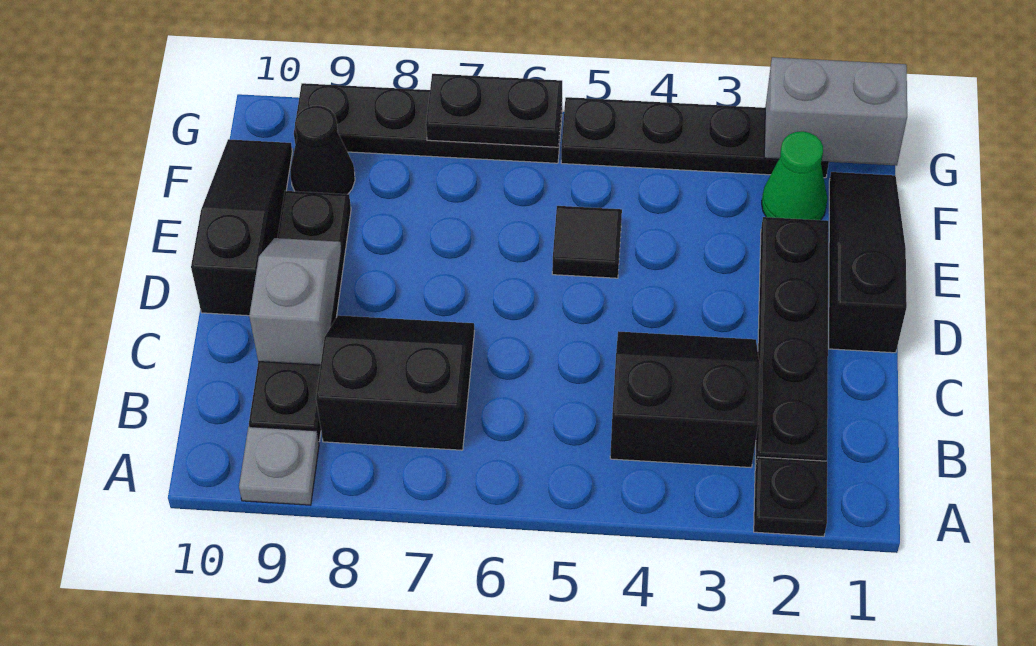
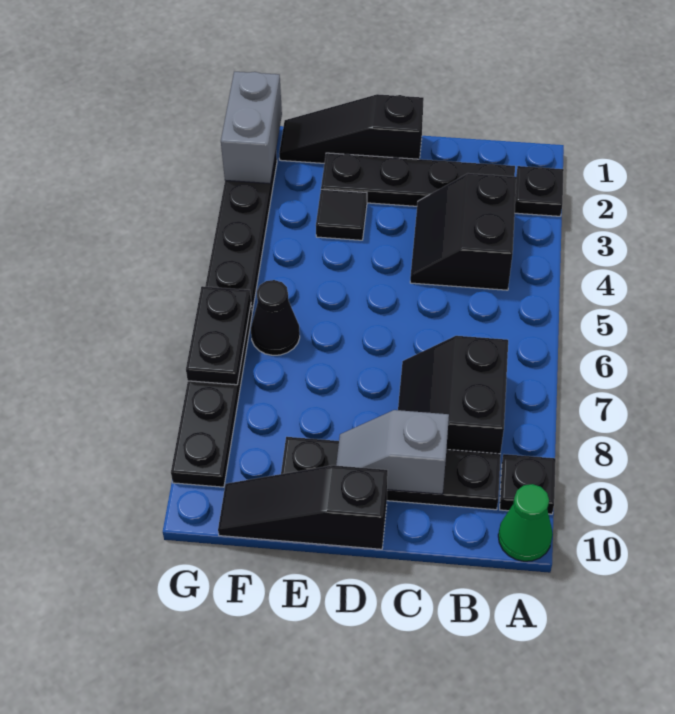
grey 1x1 plate [239,427,319,505] -> black 1x1 plate [500,454,556,514]
black 1x1 tile [552,206,622,278] -> black 1x1 tile moved to [316,189,367,240]
green 1x1 cone [762,131,827,220] -> green 1x1 cone moved to [498,484,553,561]
black 1x1 cone [290,106,355,194] -> black 1x1 cone moved to [251,280,300,355]

